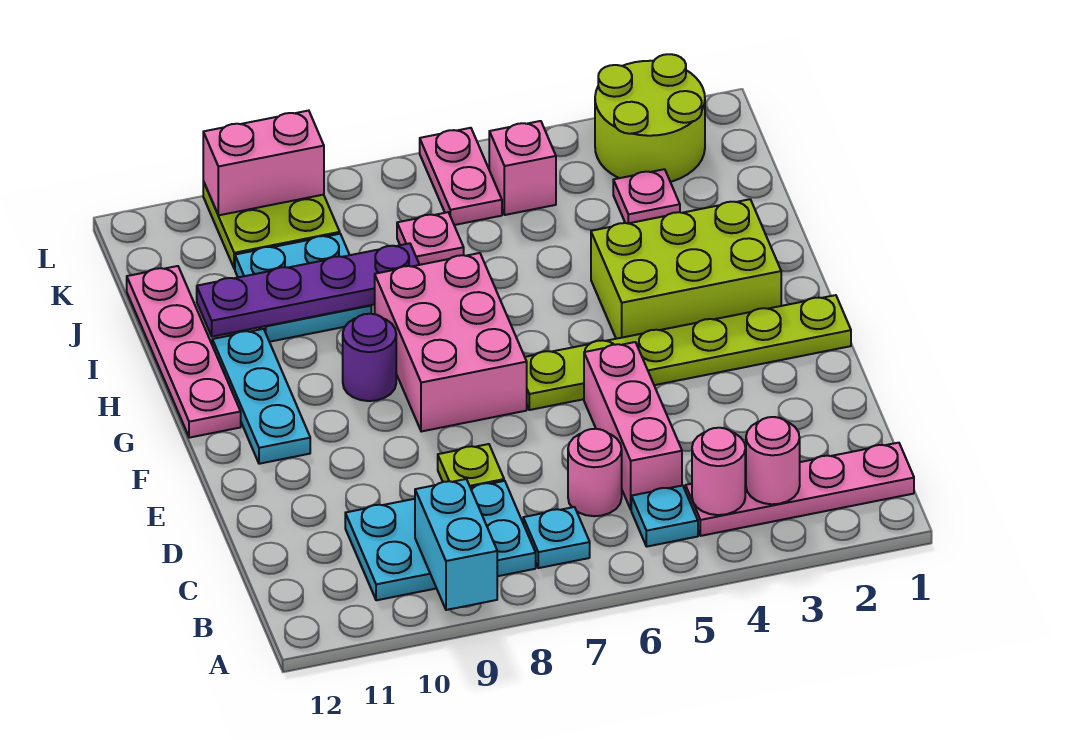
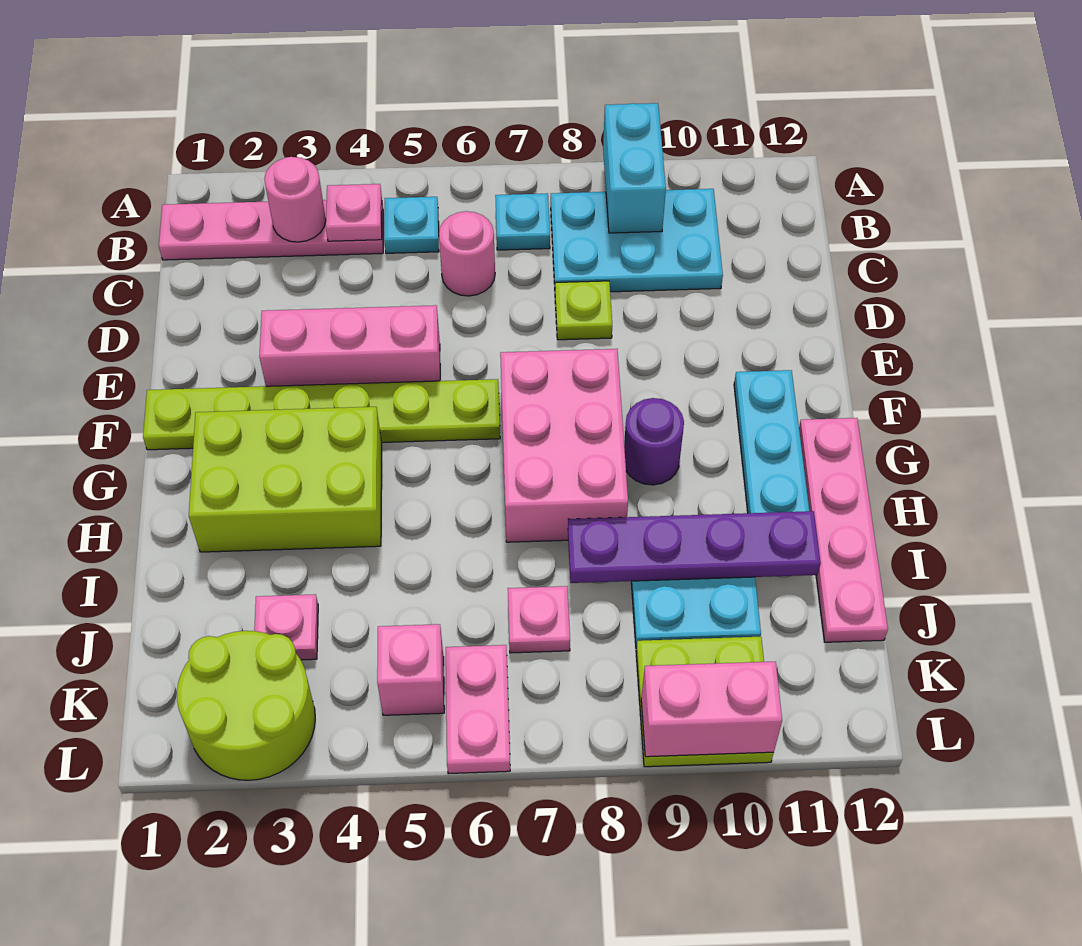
pink 1x1 round brick [692,428,745,515] -> pink 1x1 plate [326,184,382,241]
pink 1x3 brick [584,342,682,509] -> pink 1x3 brick turned to [259,305,440,386]

